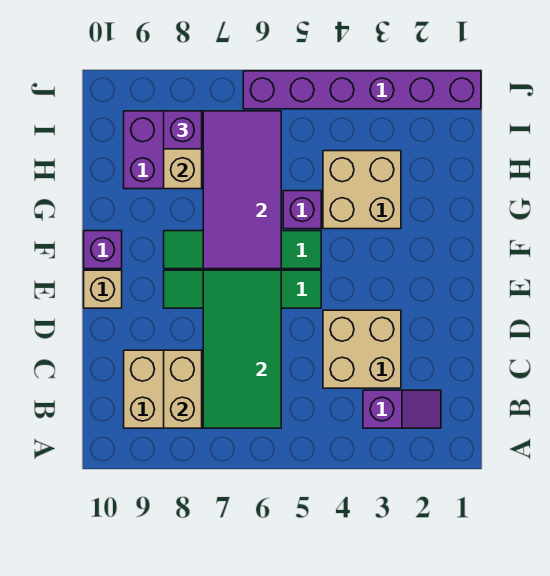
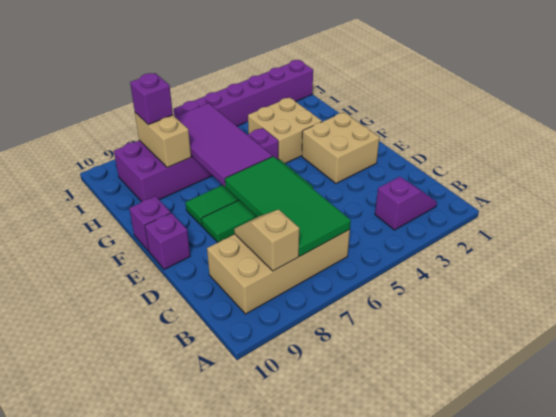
tan 1x2 brick [164,350,202,428] -> tan 1x2 slope [234,210,299,271]
tan 2x2 brick [323,310,401,388] -> tan 2x2 brick moved to [302,112,379,183]
tan 1x1 brick [84,270,122,308] -> purple 1x1 brick [145,213,190,269]

